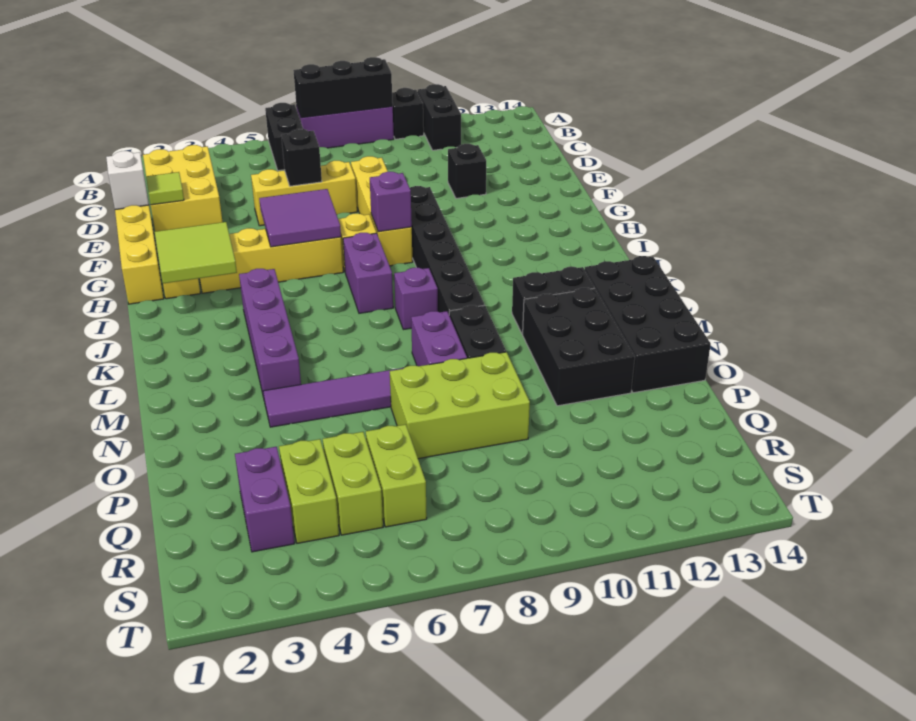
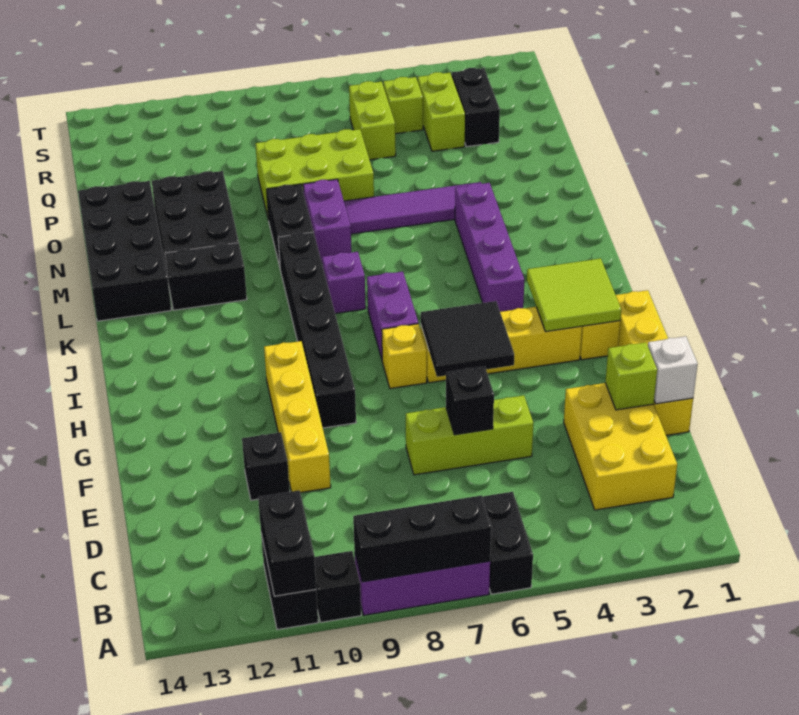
none -> black 1x2 brick [258,491,316,596]
lime 1x1 tile [146,172,184,205] -> lime 1x1 brick [605,342,657,410]
yellow 1x3 brick [251,161,357,226] -> lime 1x3 brick [406,395,533,475]
yellow 1x4 brick [351,156,413,266] -> yellow 1x4 brick moved to [264,341,331,493]
purple 2x2 tile [259,189,341,247] -> black 2x2 tile [421,301,514,377]
purple 1x1 brick [370,172,412,232] -> none
purple 1x2 brick [235,447,295,552] -> black 1x2 brick [452,68,500,147]
lime 1x2 brick [323,432,383,535] -> lime 1x1 brick [383,77,423,134]

